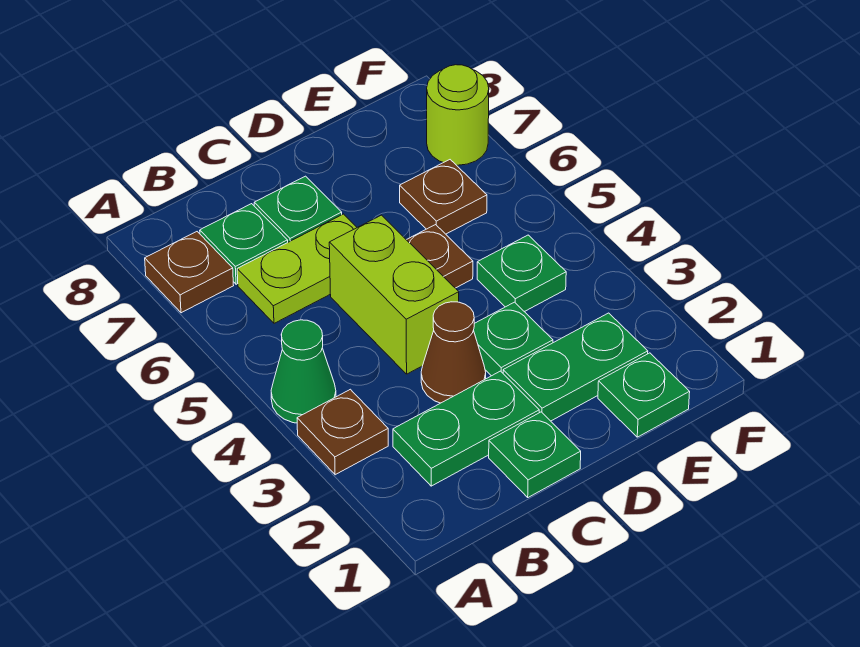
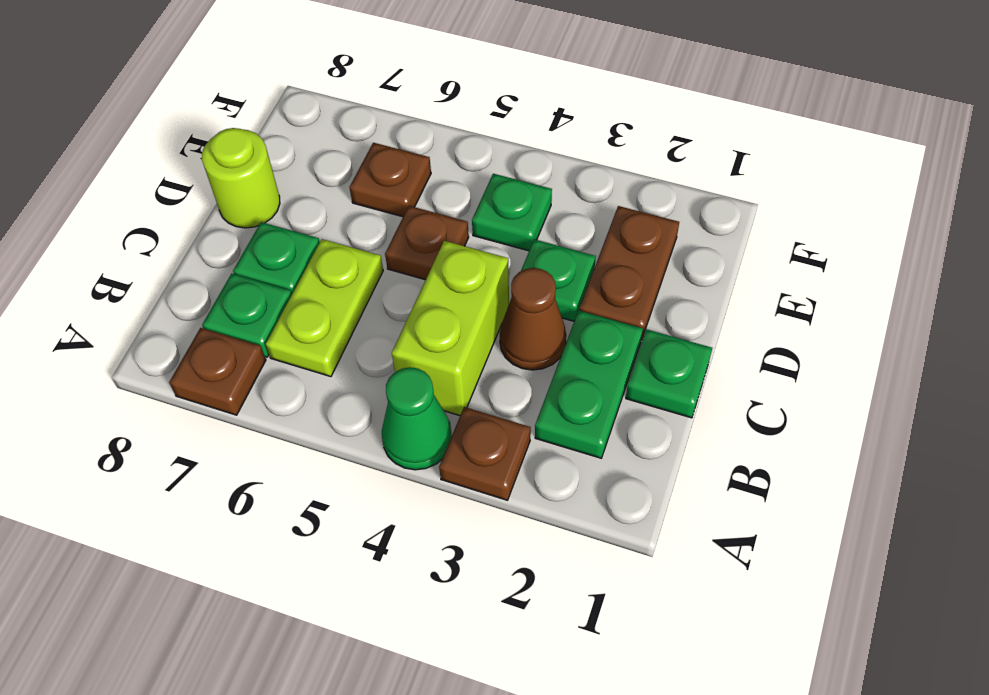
lime 1x2 brick [329,215,459,374] -> lime 1x2 brick turned to [392,241,509,416]
green 1x2 plate [503,313,648,421] -> brown 1x2 plate [579,206,679,340]
green 1x1 plate [598,353,690,437] -> none
lime 1x1 round brick [427,65,489,165] -> lime 1x1 round brick moved to [202,128,280,228]

